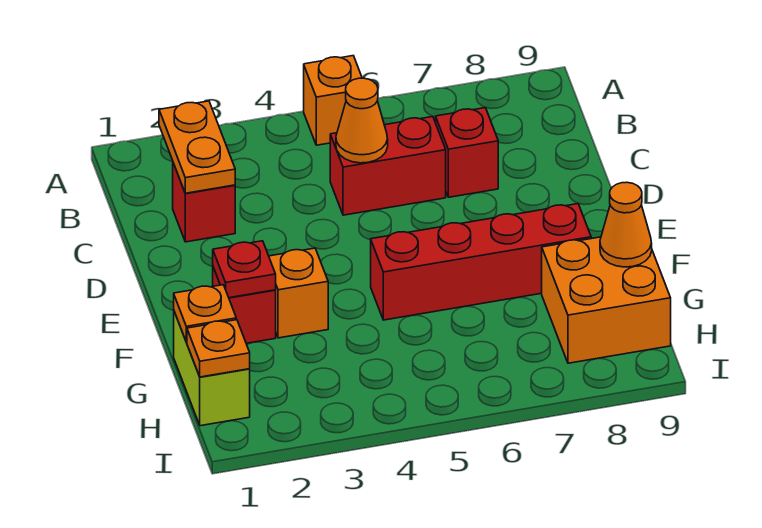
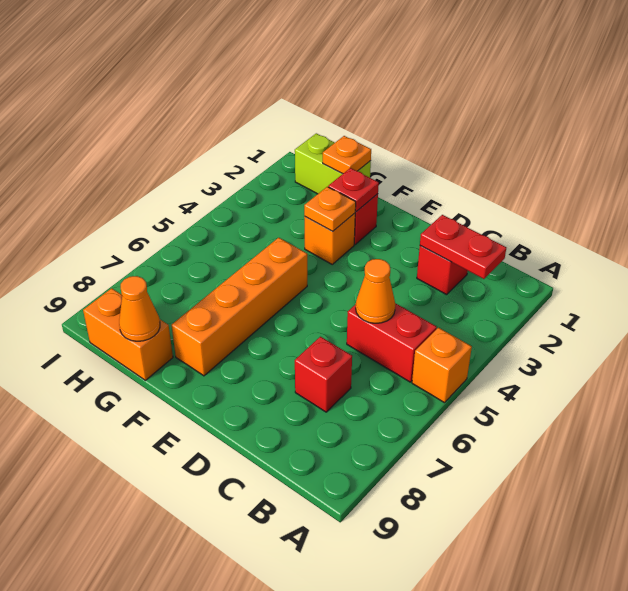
orange 1x2 plate [159,101,235,193] -> red 1x2 plate [420,215,506,279]
red 1x2 brick [330,117,446,215] -> red 1x2 brick turned to [347,303,437,382]
red 1x4 brick [371,204,591,320] -> orange 1x4 brick [172,238,307,376]
orange 2x2 brick [542,237,671,363] -> orange 1x2 brick [83,288,173,380]
orange 1x1 plate [187,320,250,377] -> orange 1x1 plate moved to [304,187,356,231]

